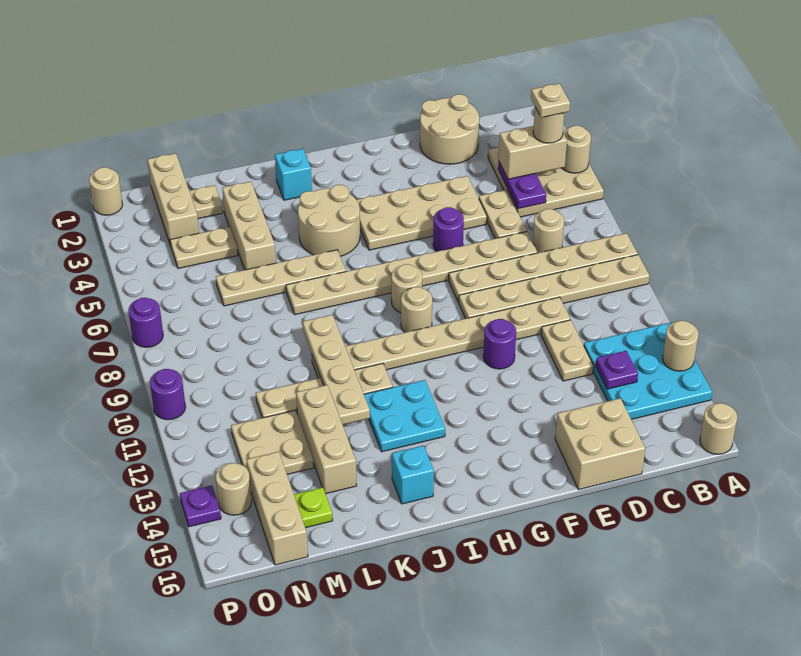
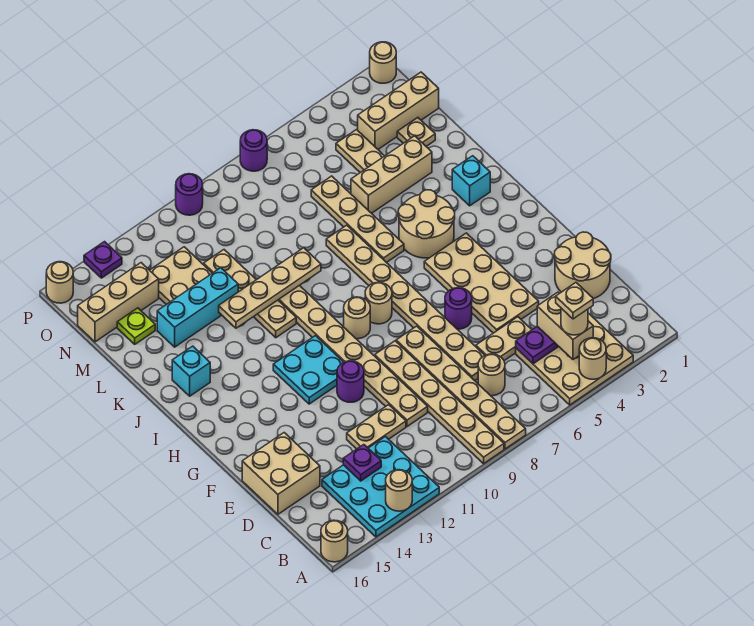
cyan 2x2 plate [364,380,445,452] -> cyan 2x2 plate moved to [273,336,344,404]
tan 1x3 brick [296,385,357,494] -> cyan 1x3 brick [157,268,238,347]
tan 1x1 round brick [216,463,252,515] -> tan 1x1 round brick moved to [46,262,73,303]

